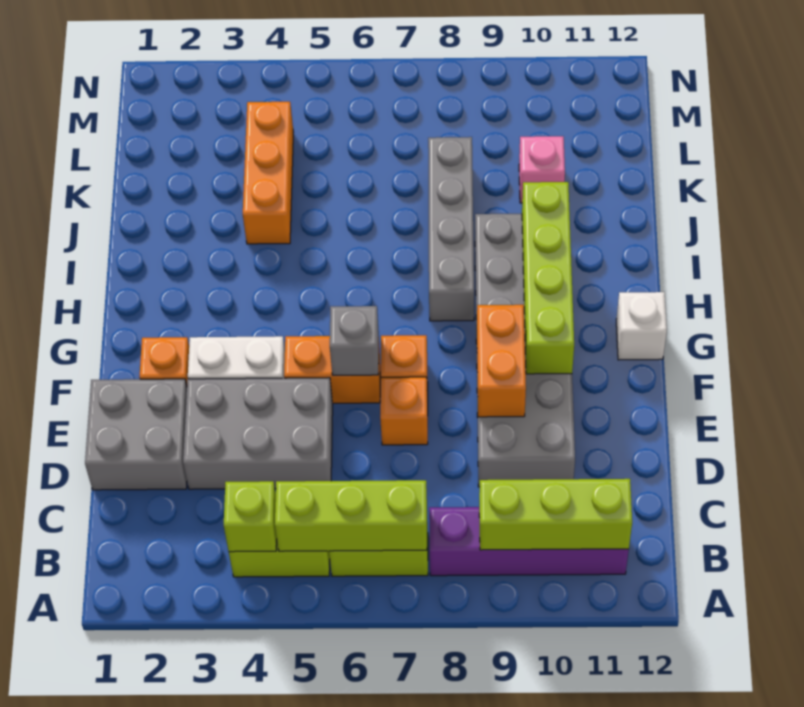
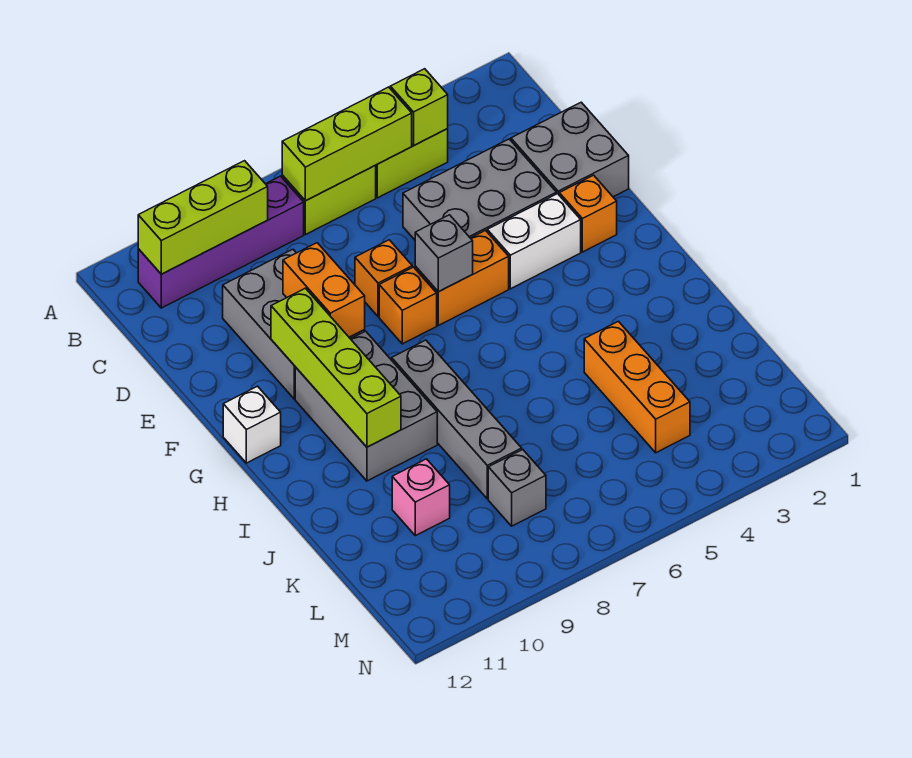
none -> grey 1x1 brick [488,450,546,526]

